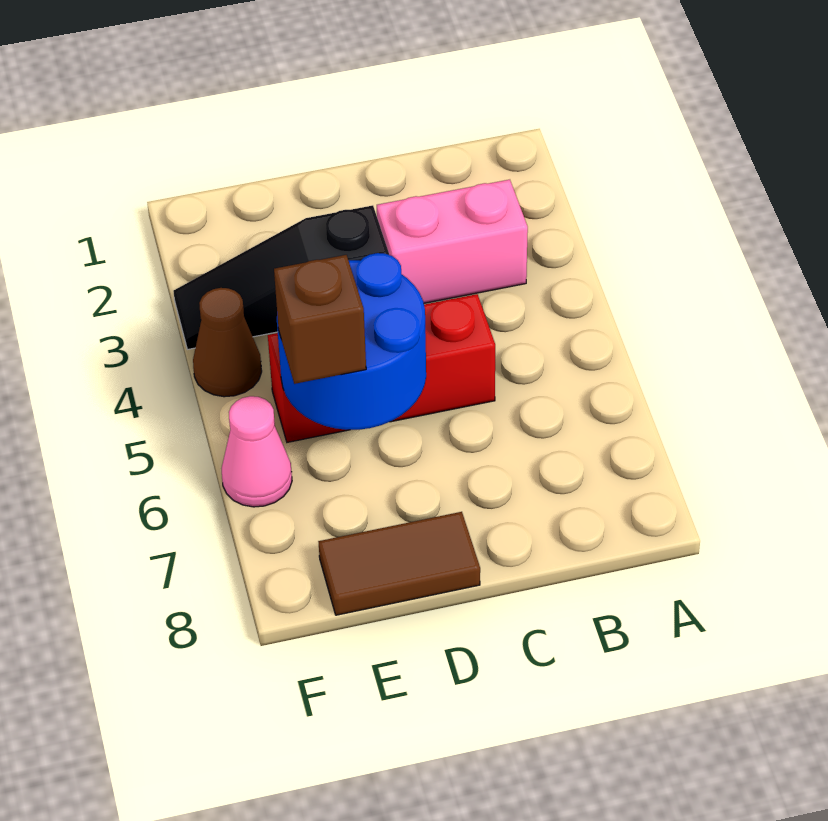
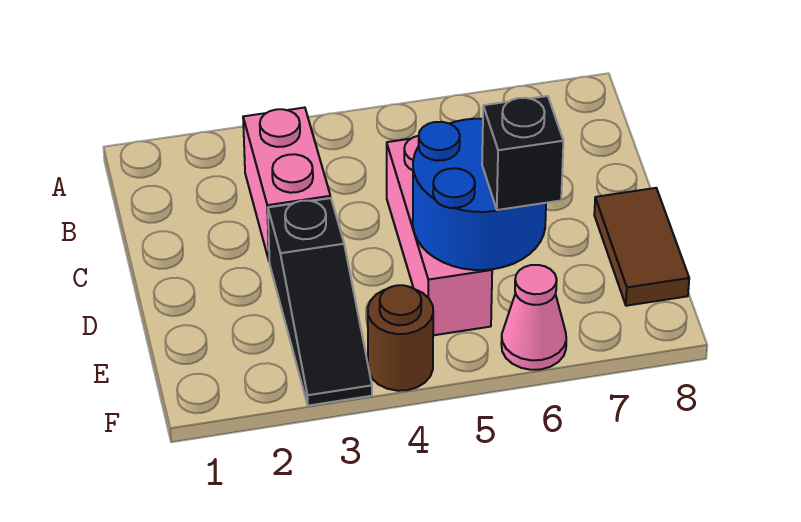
red 1x3 brick [268,294,495,442] -> pink 1x3 brick [387,136,492,335]
brown 1x1 brick [274,255,366,384] -> black 1x1 brick [482,96,563,210]
brown 1x1 cone [193,288,262,397] -> brown 1x1 round brick [368,285,433,391]

